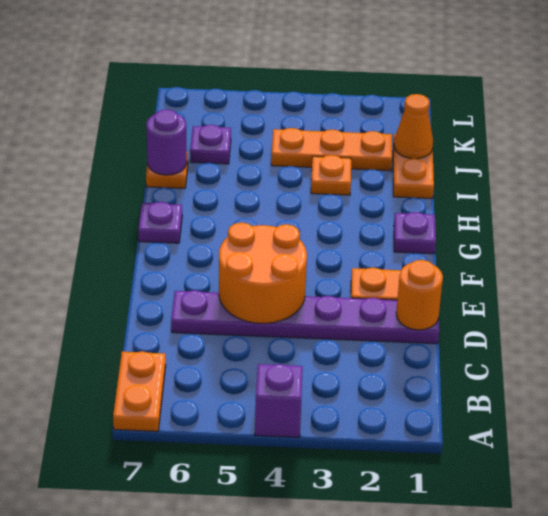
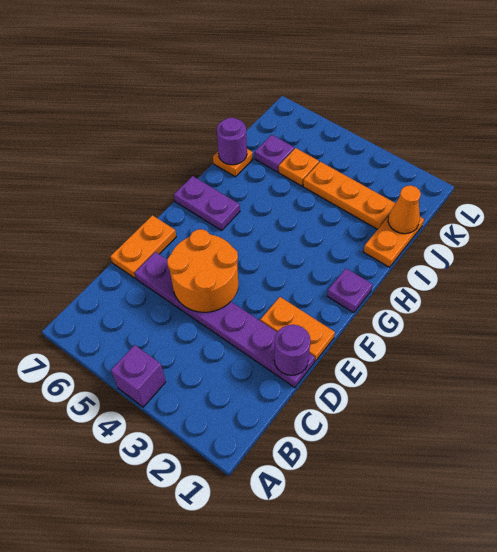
orange 1x2 plate [113,351,166,431] -> orange 1x2 plate moved to [110,215,176,278]
orange 1x1 round brick [396,260,443,330] -> purple 1x1 round brick [274,325,311,375]
purple 1x1 plate [138,202,182,243] -> purple 1x2 plate [174,176,240,230]
orange 1x1 plate [311,155,351,195] -> orange 1x1 plate moved to [279,148,319,186]

